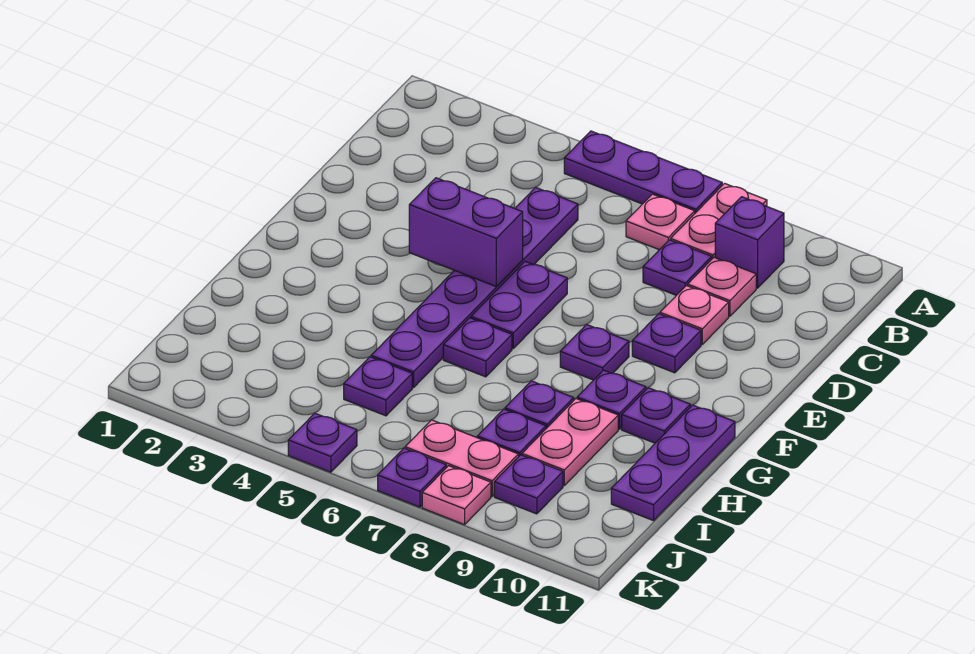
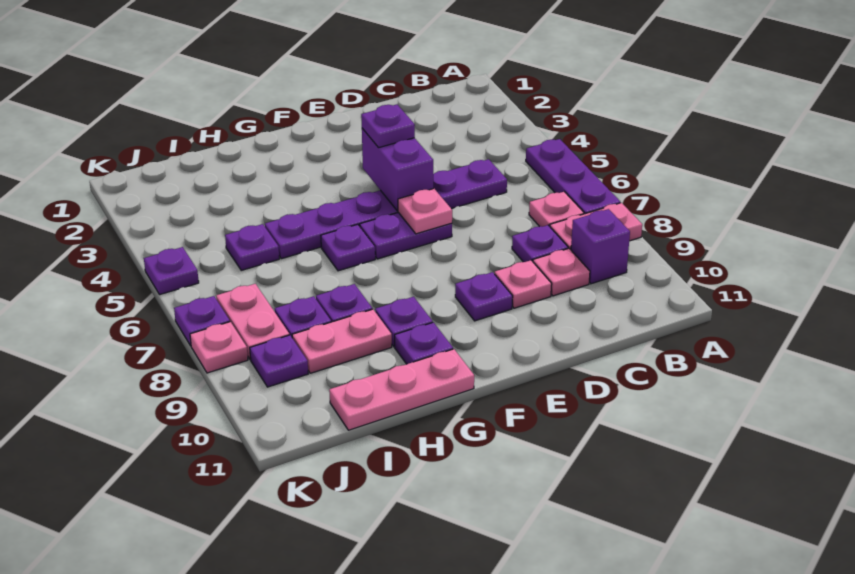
none -> pink 1x1 plate [398,189,452,234]
purple 1x1 plate [560,324,629,380] -> purple 1x1 plate moved to [361,104,415,148]
purple 1x3 plate [611,405,735,521] -> pink 1x3 plate [329,349,474,430]

